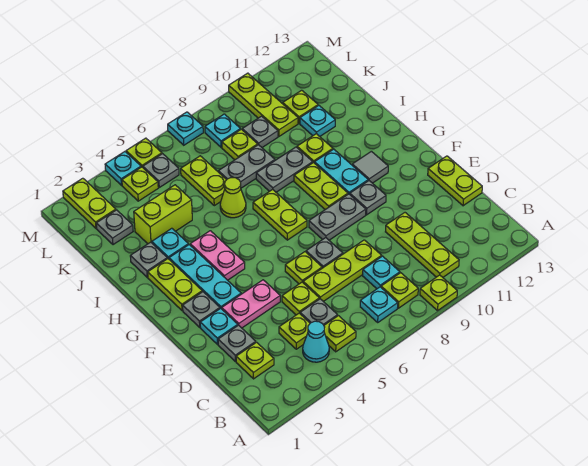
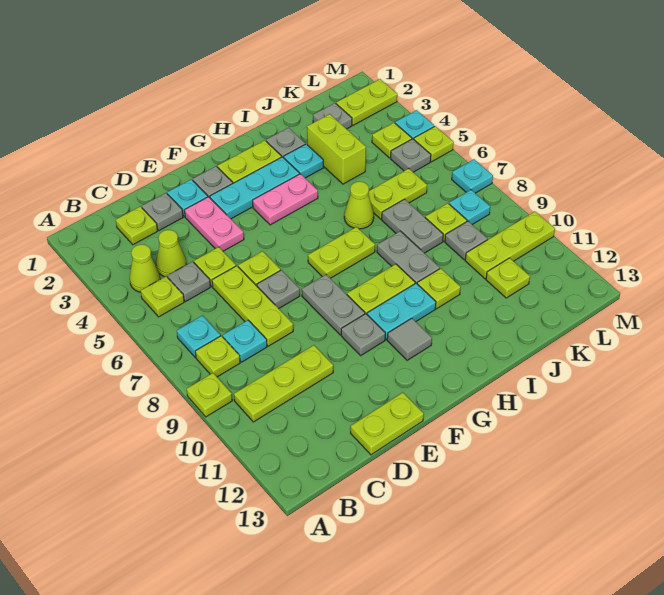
cyan 1x1 cone [303,321,329,362] -> lime 1x1 cone [130,244,160,292]
lime 1x1 plate [279,313,310,349] -> lime 1x1 cone [156,230,187,277]
cyan 1x1 plate [300,106,335,136] -> none

